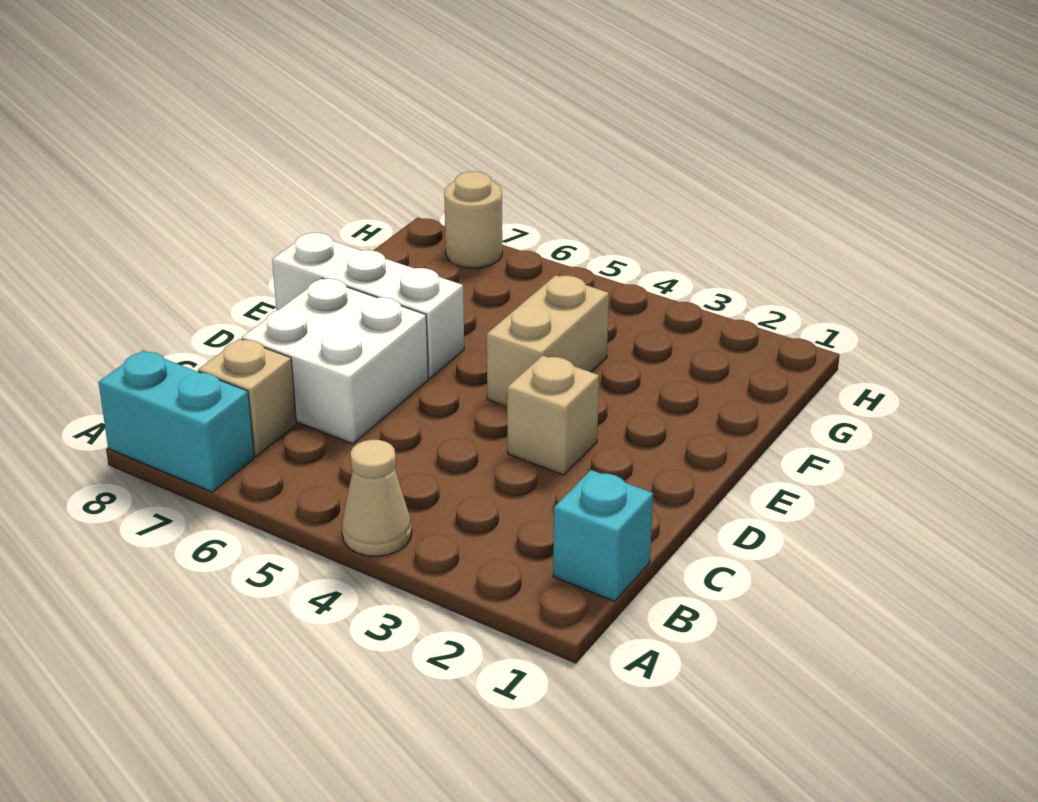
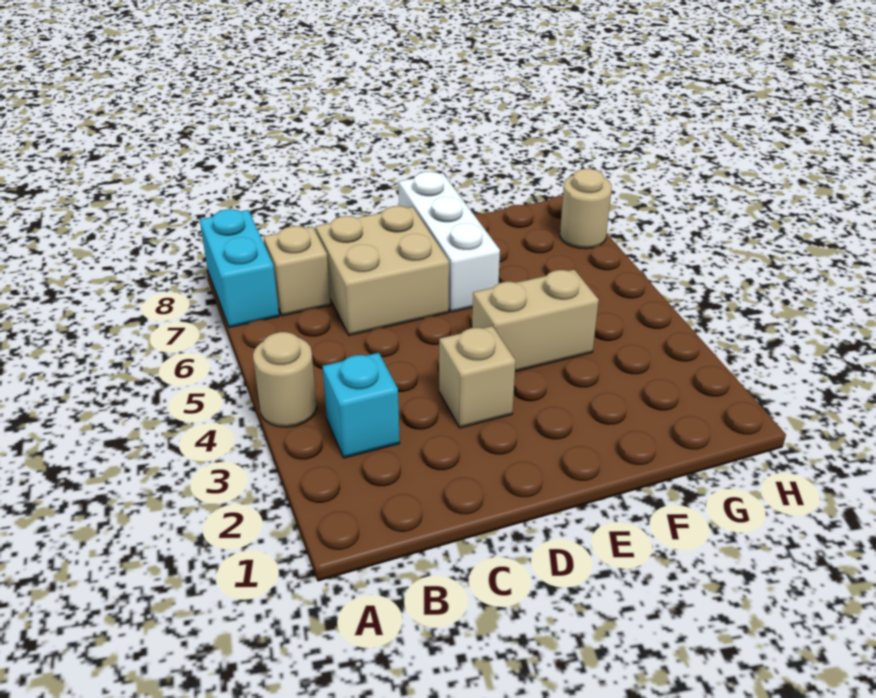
tan 1x1 cone [342,440,412,556] -> tan 1x1 round brick [253,332,317,427]
cyan 1x1 brick [553,470,653,601] -> cyan 1x1 brick moved to [323,353,400,458]
white 2x2 brick [242,278,428,444] -> tan 2x2 brick [315,206,449,335]

